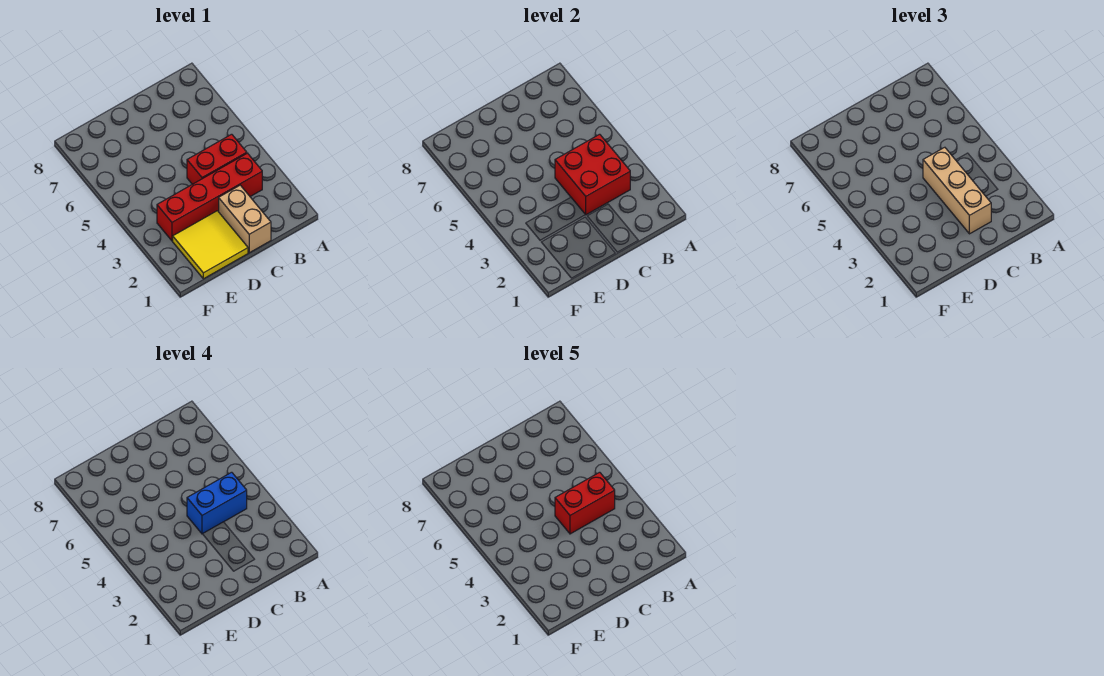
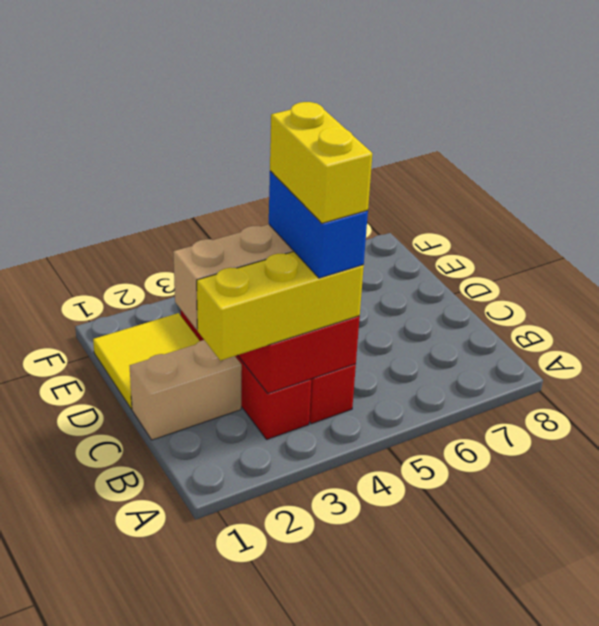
none -> yellow 1x3 brick [197,252,364,361]
red 1x2 brick [555,472,615,534] -> yellow 1x2 brick [270,102,372,223]

